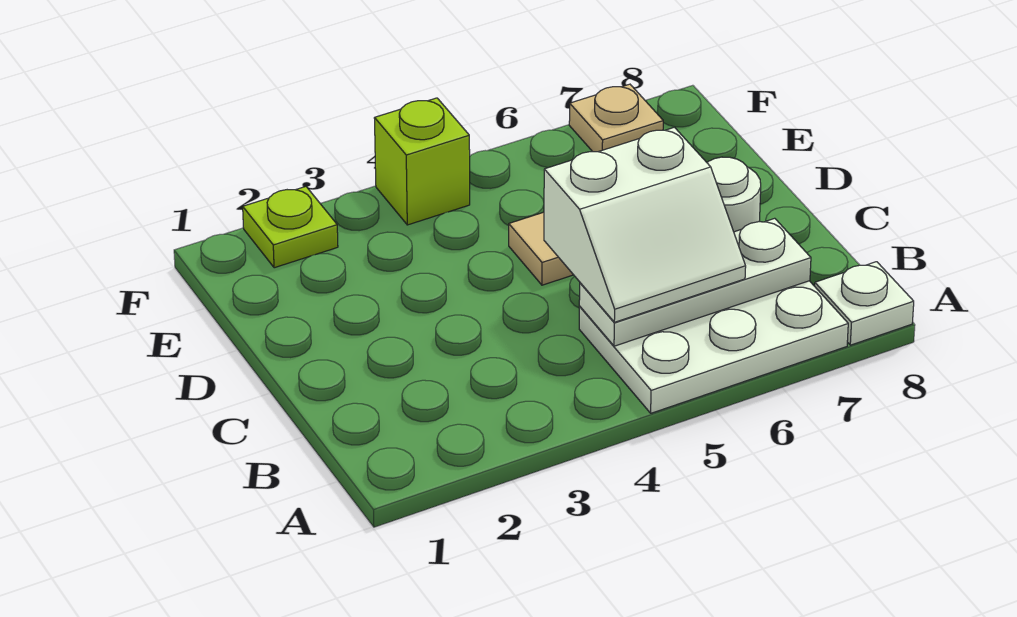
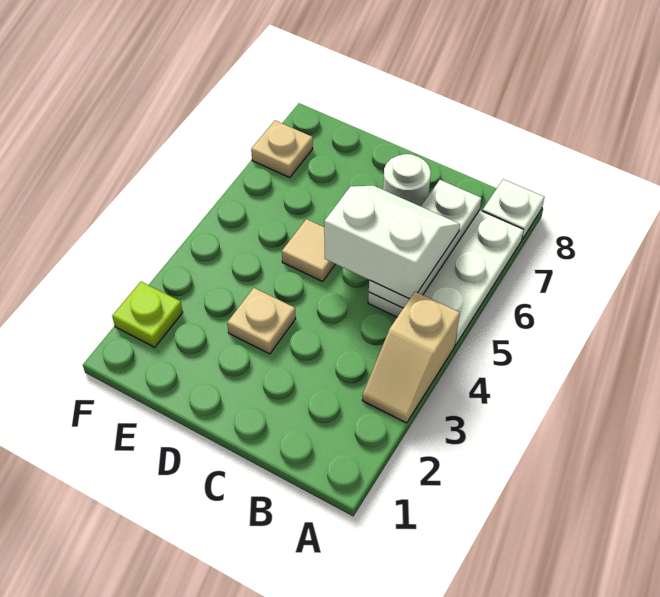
none -> tan 1x2 slope [362,292,460,423]
white 2x2 slope [544,127,746,322] -> white 2x2 slope turned to [324,186,460,299]
none -> tan 1x1 plate [227,288,296,354]
lime 1x1 brick [374,98,470,225] -> none

